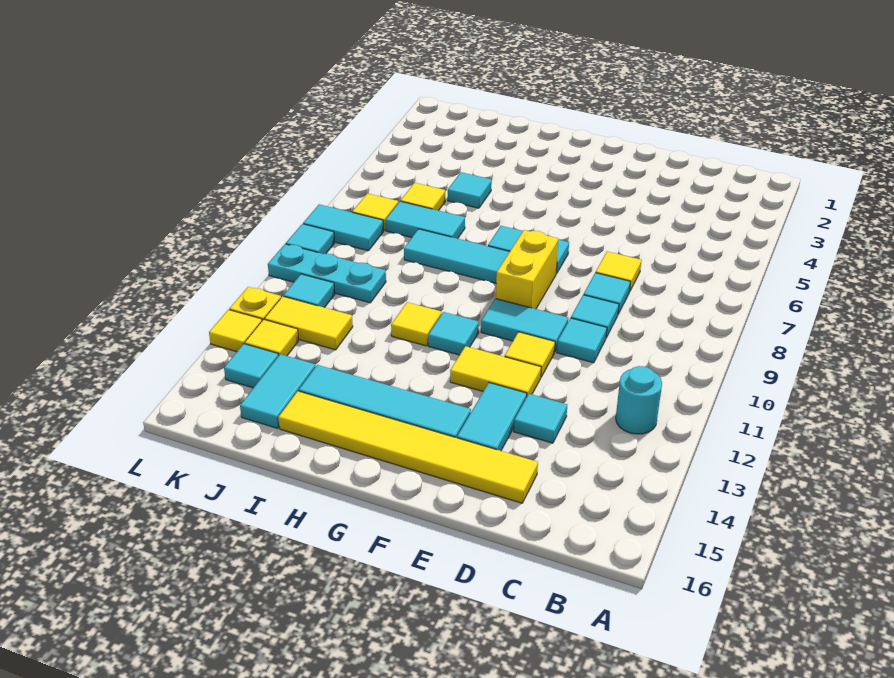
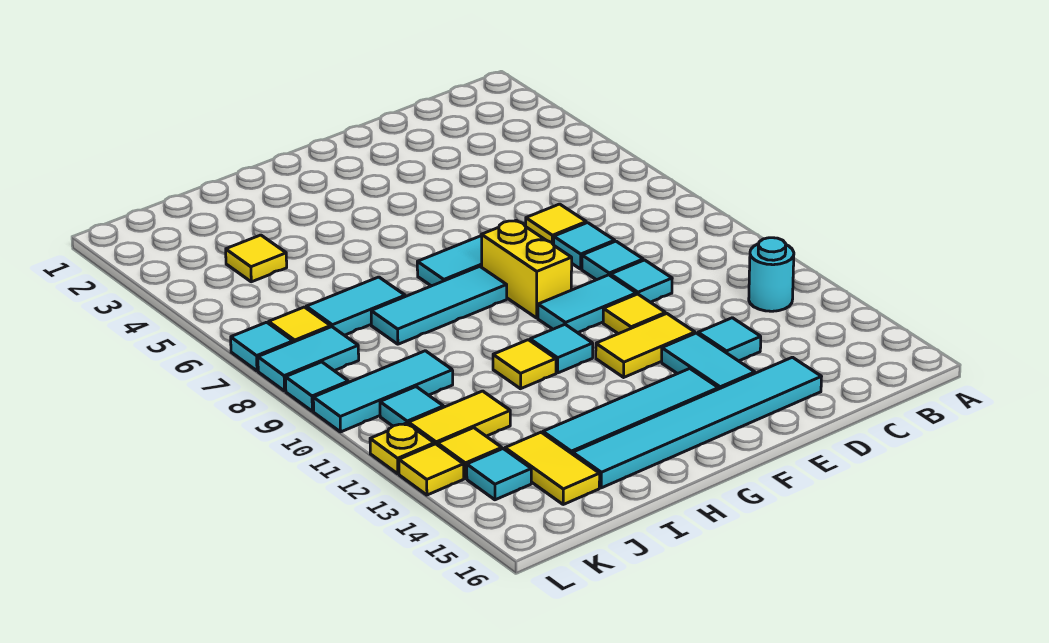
yellow 1x6 tile [278,391,538,503] -> cyan 1x6 tile [573,357,821,488]
cyan 1x1 tile [448,172,492,208] -> cyan 1x1 tile moved to [231,322,293,371]
yellow 1x1 tile [401,183,445,211] -> yellow 1x1 tile moved to [226,235,287,282]
cyan 1x3 plate [268,244,386,303] -> cyan 1x3 tile [313,351,453,432]
cyan 1x2 tile [240,354,316,428] -> yellow 1x2 tile [505,432,600,504]

